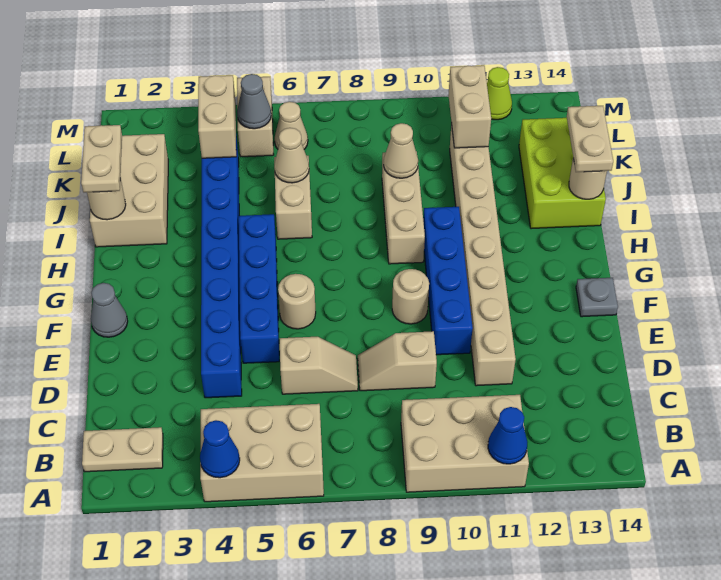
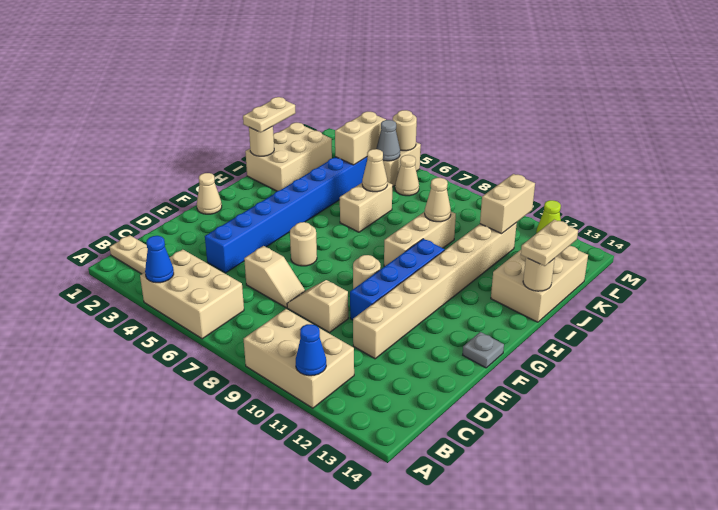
blue 1x4 brick [239,214,279,363] -> none
grey 1x1 cone [91,283,128,337] -> tan 1x1 cone [197,173,222,214]
lime 2x3 brick [519,118,606,229] -> tan 2x3 brick [491,246,588,322]
none -> tan 1x1 round brick [393,110,417,151]

